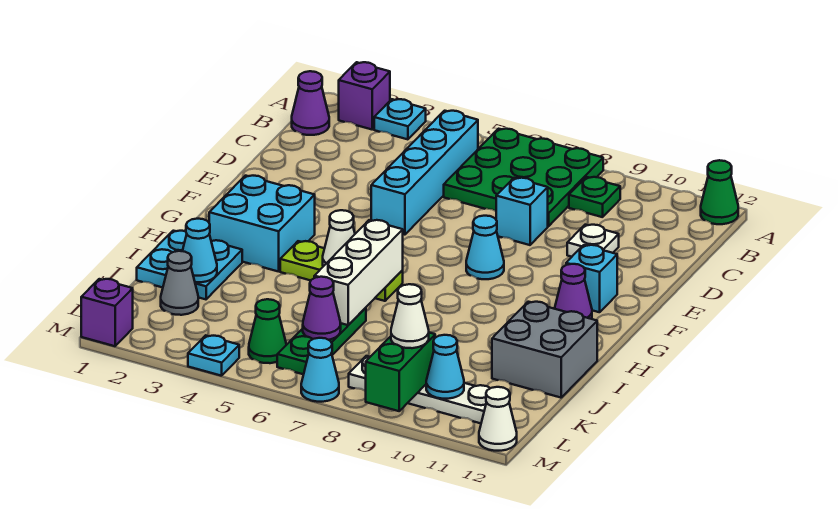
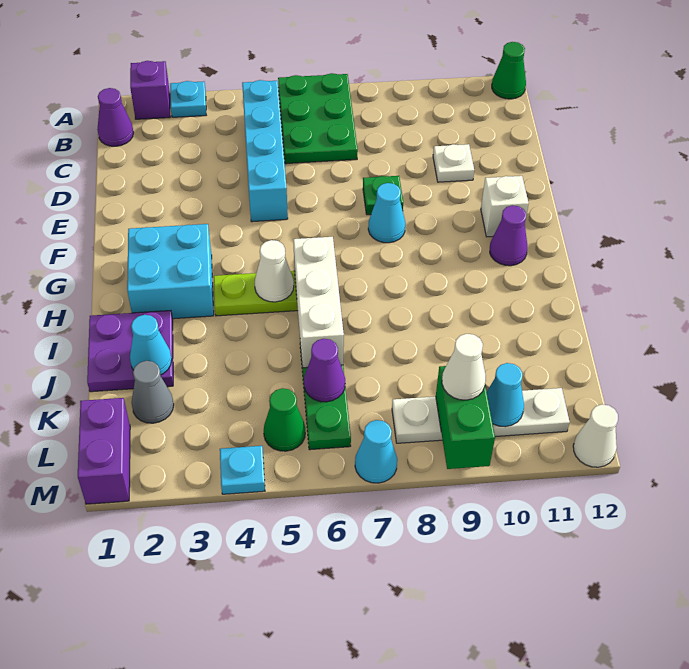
green 3x3 plate [444,129,603,226] -> green 2x3 plate [278,73,358,164]
green 1x1 plate [569,177,620,217] -> green 1x1 plate moved to [363,176,403,215]
cyan 1x1 brick [496,178,548,245] -> none
cyan 1x1 brick [566,245,617,312] -> white 1x1 brick [481,176,529,237]
cyan 2x2 plate [137,231,242,299] -> purple 2x2 plate [87,311,173,392]
grey 2x2 brick [492,302,597,398] -> none
purple 1x1 brick [81,279,133,346] -> purple 1x2 brick [78,398,130,504]

